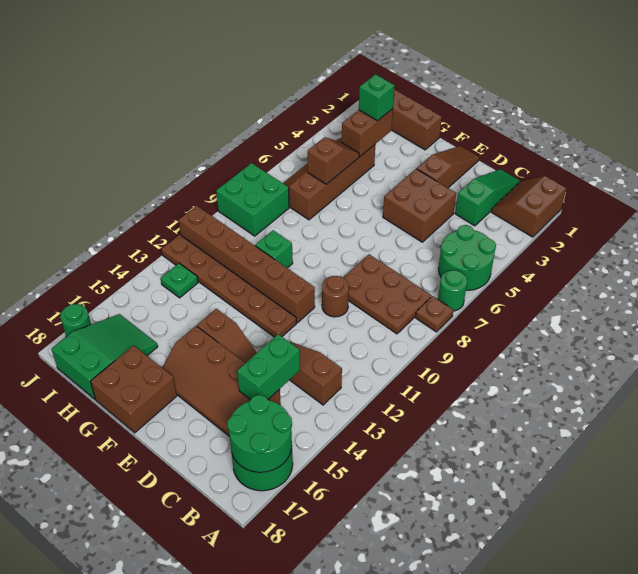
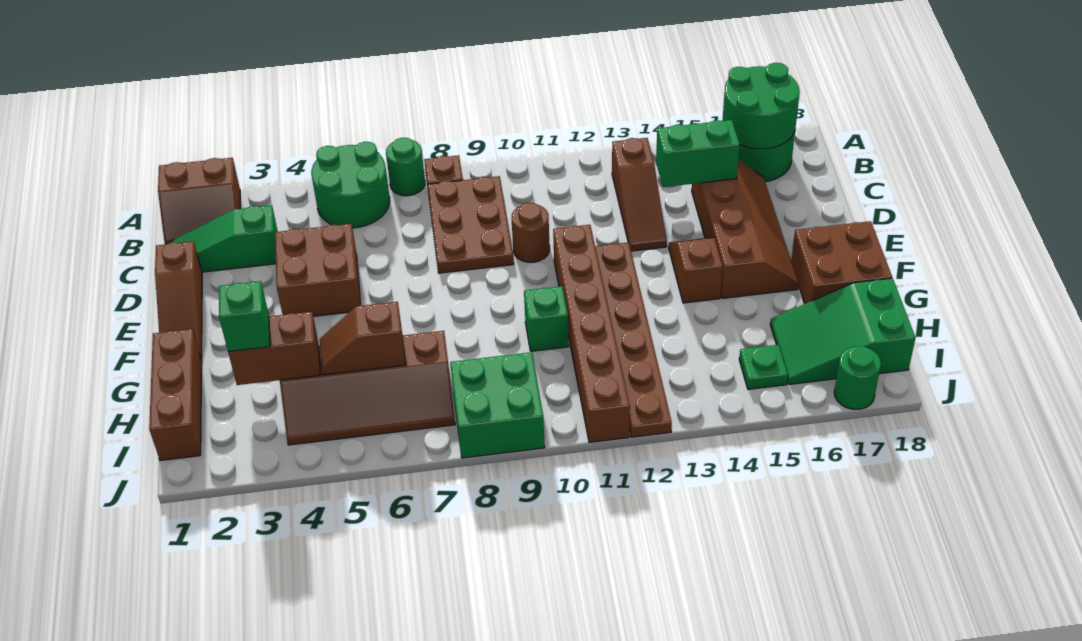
brown 1x3 slope [417,146,479,188] -> brown 1x3 slope turned to [155,241,202,359]
green 1x1 plate [161,263,198,298] -> green 1x1 plate moved to [739,345,788,389]

